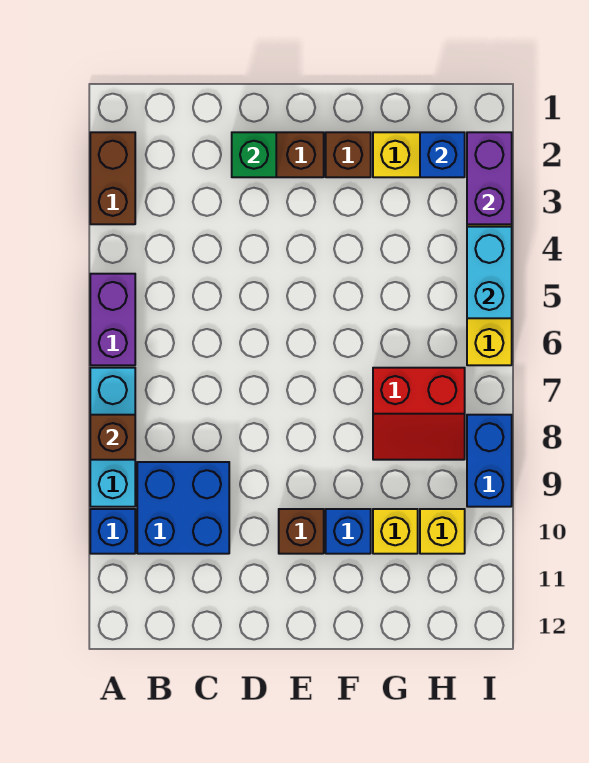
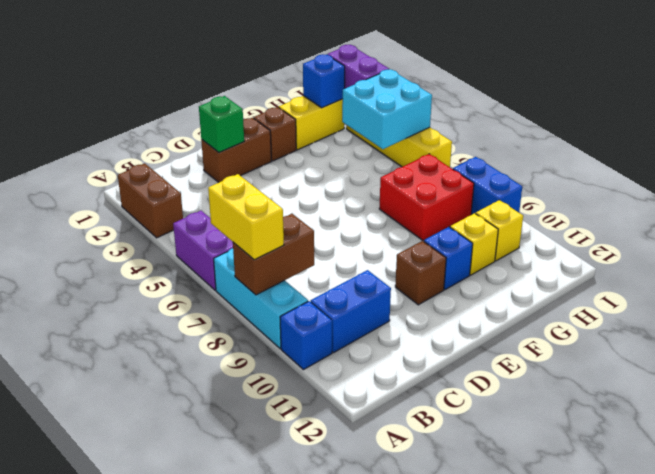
none -> yellow 1x2 brick [208,174,284,260]
brown 1x1 brick [90,415,135,460] -> brown 1x2 brick [233,214,314,295]
blue 2x2 brick [137,462,229,554] -> blue 1x2 brick [311,270,391,353]
red 2x2 slope [373,368,465,460] -> red 2x2 brick [379,154,474,241]
cyan 1x2 brick [467,227,512,318] -> cyan 2x2 brick [342,70,432,149]

